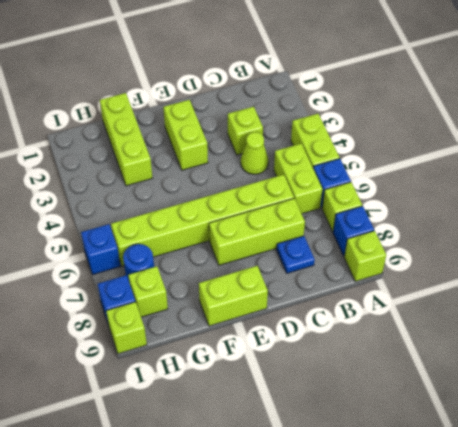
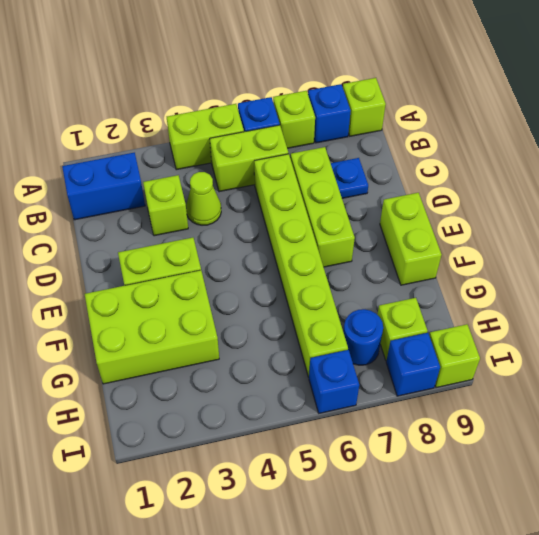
none -> blue 1x2 brick [62,153,145,220]
lime 1x3 brick [100,93,152,186] -> lime 2x3 brick [85,270,219,384]

